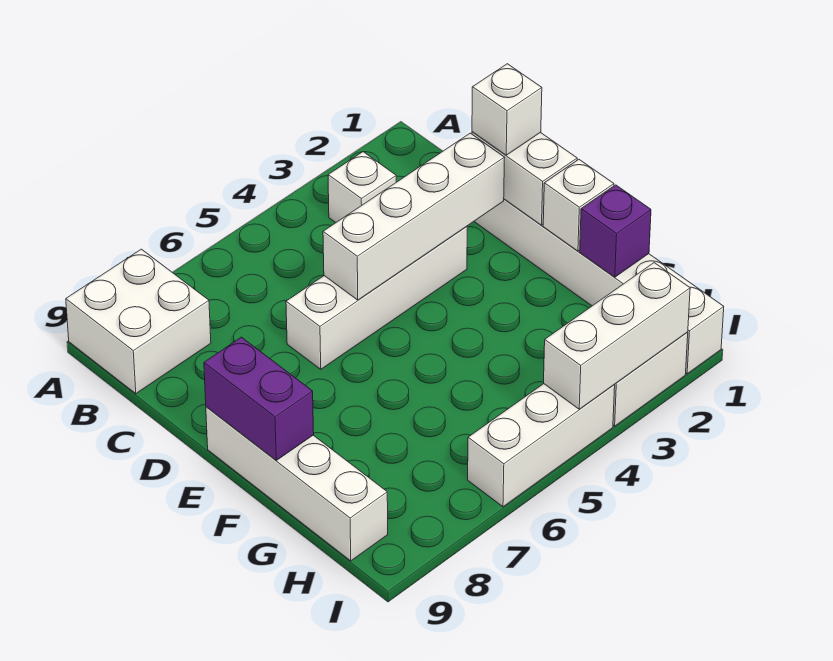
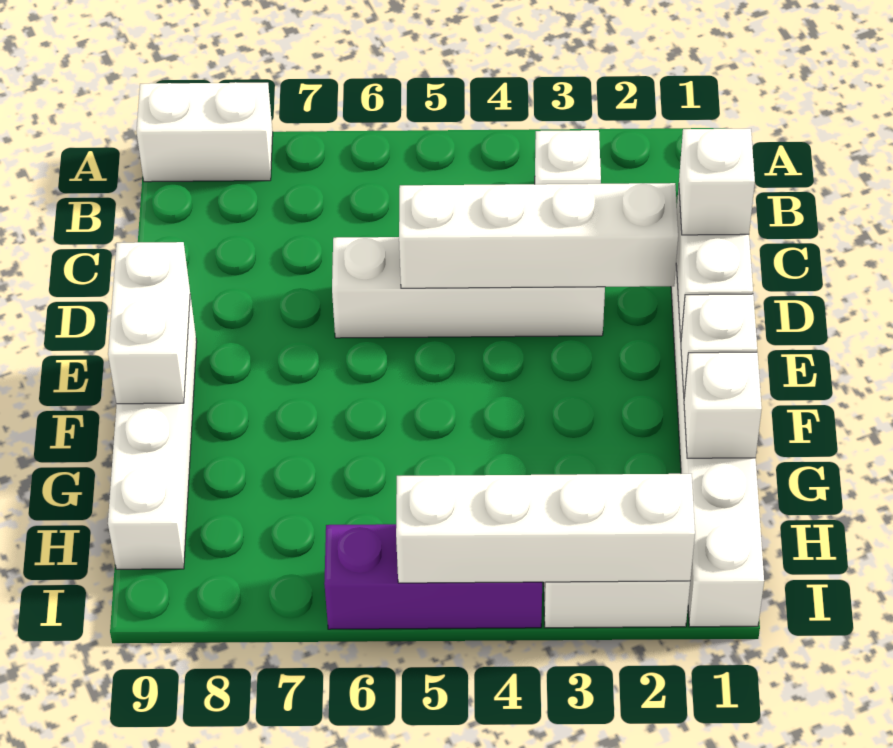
white 2x2 brick [66,249,211,394] -> white 1x2 brick [136,82,273,182]
purple 1x2 brick [204,337,314,460] -> white 1x2 brick [108,242,190,404]
purple 1x1 brick [580,185,651,277] -> white 1x1 brick [684,352,762,458]
white 1x3 brick [544,263,690,409] -> white 1x4 brick [396,474,695,583]
white 1x3 brick [468,384,615,507] -> purple 1x3 brick [324,524,542,629]

